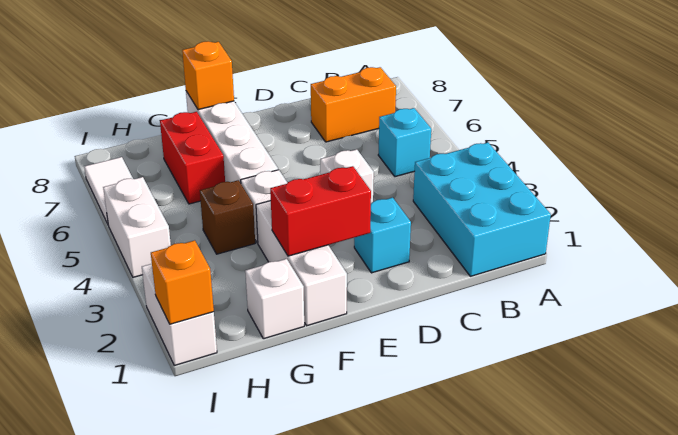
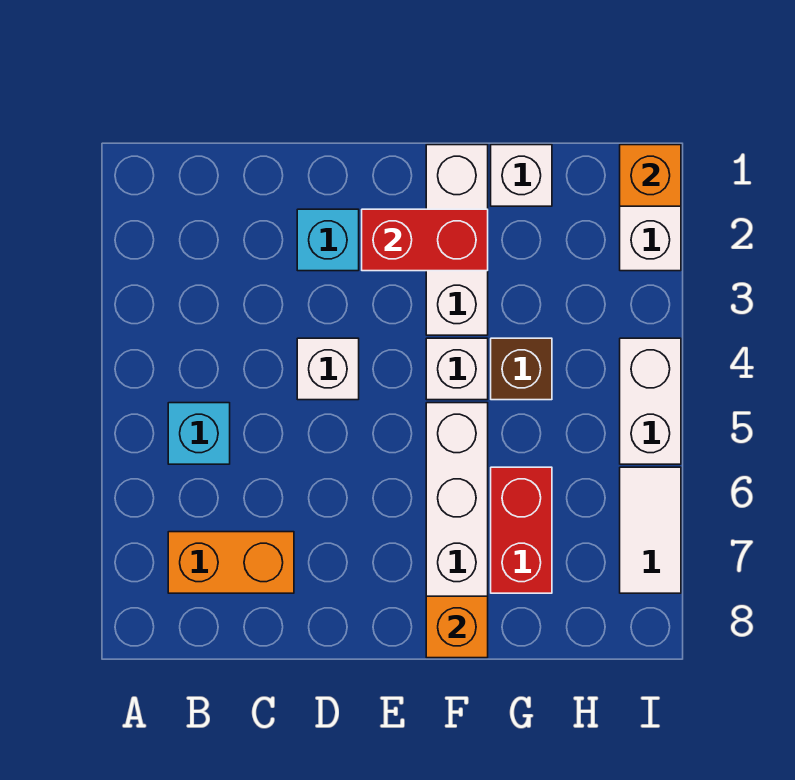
cyan 2x3 brick [413,143,551,276] -> none

